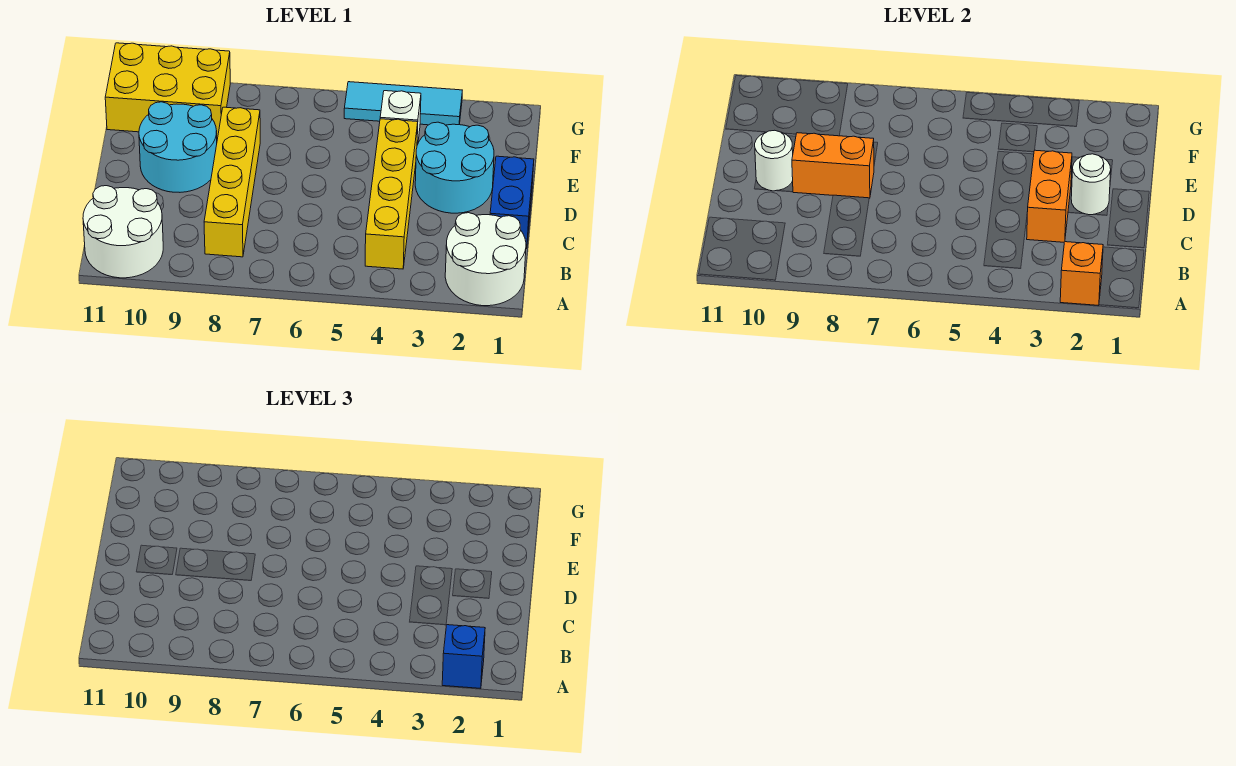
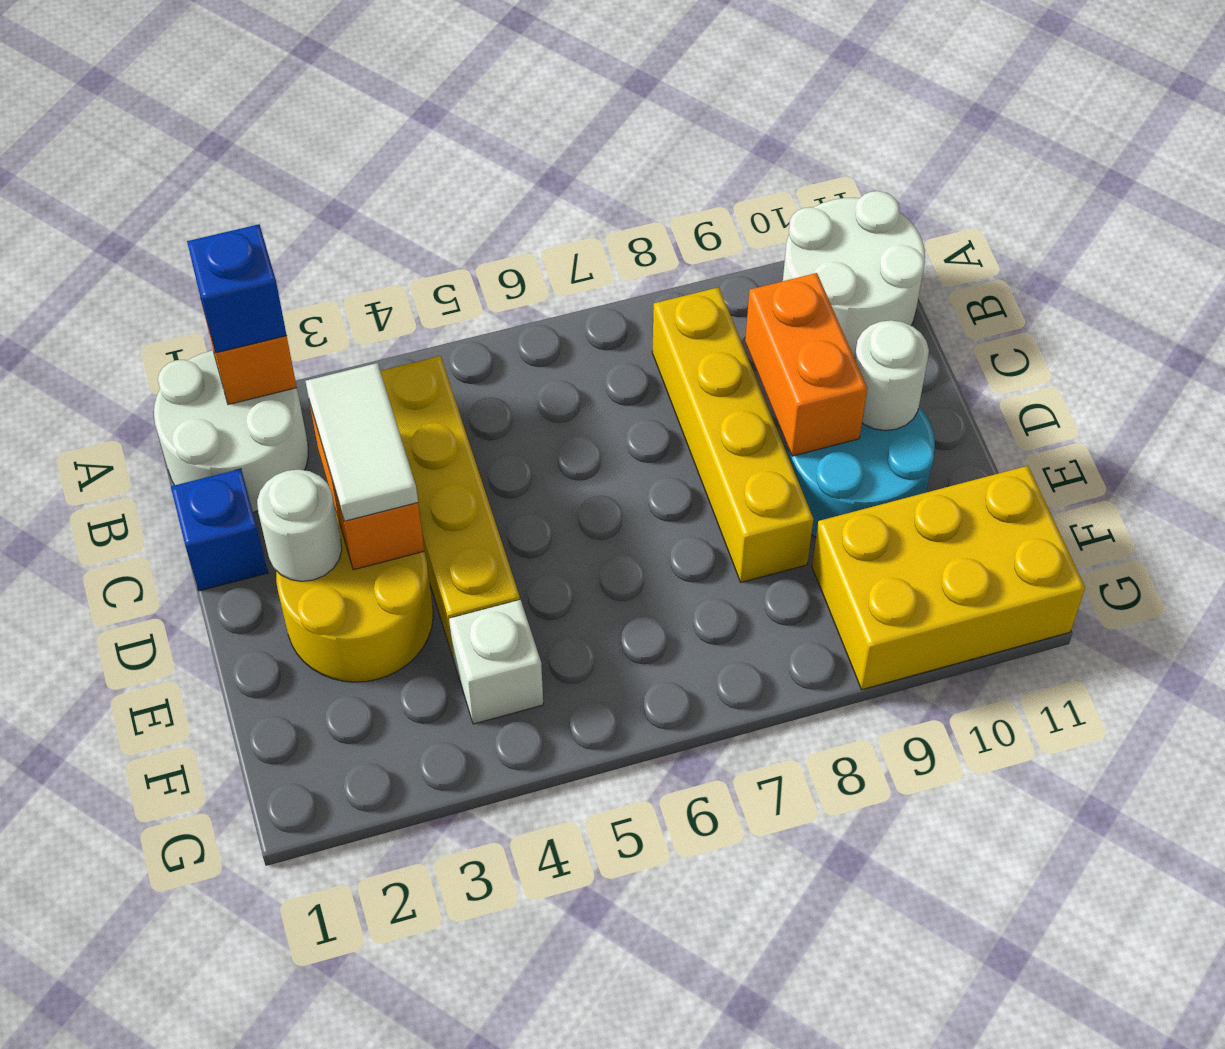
blue 1x2 brick [490,156,534,249] -> blue 1x1 brick [171,469,268,591]
none -> white 1x2 tile [305,363,418,521]
cyan 2x2 round brick [415,122,494,213] -> yellow 2x2 round brick [276,511,433,682]
orange 1x2 brick [792,133,874,198] -> orange 1x2 brick turned to [745,273,867,456]
cyan 1x3 tile [344,82,462,125] -> none

